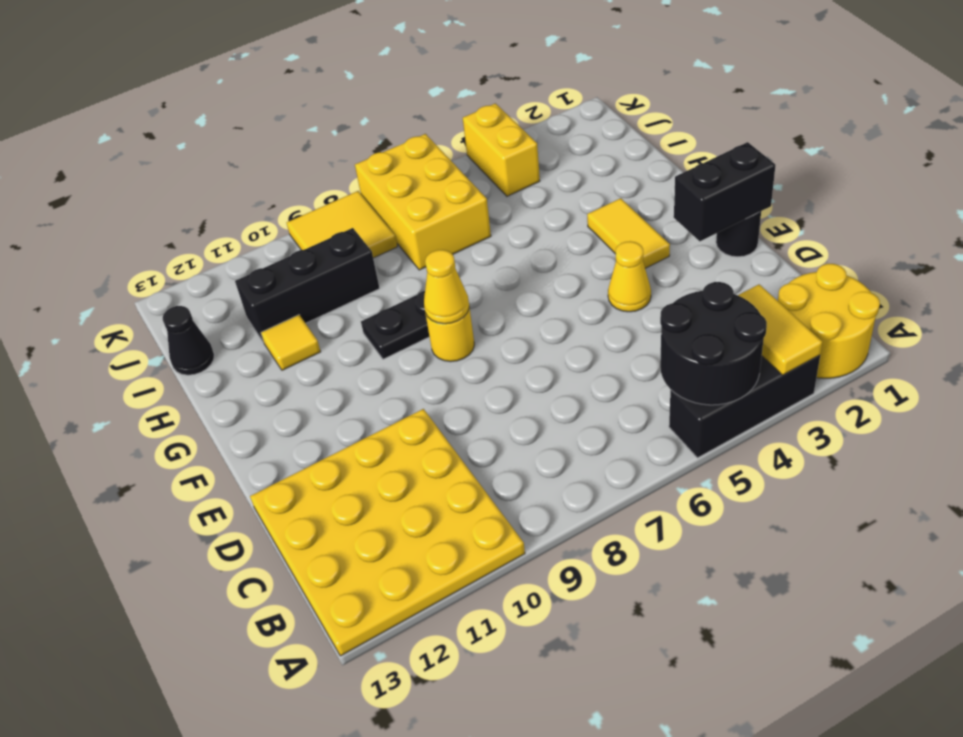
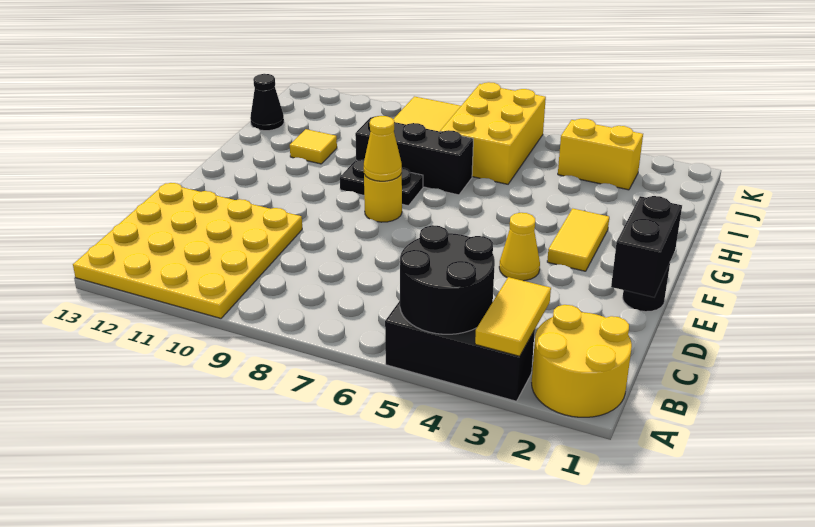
black 1x2 brick [674,142,776,241] -> black 1x2 brick turned to [611,196,682,297]
black 1x3 brick [235,228,380,343] -> black 1x3 brick moved to [355,116,473,195]
yellow 1x2 brick [463,103,540,196] -> yellow 1x2 brick turned to [558,119,643,190]

